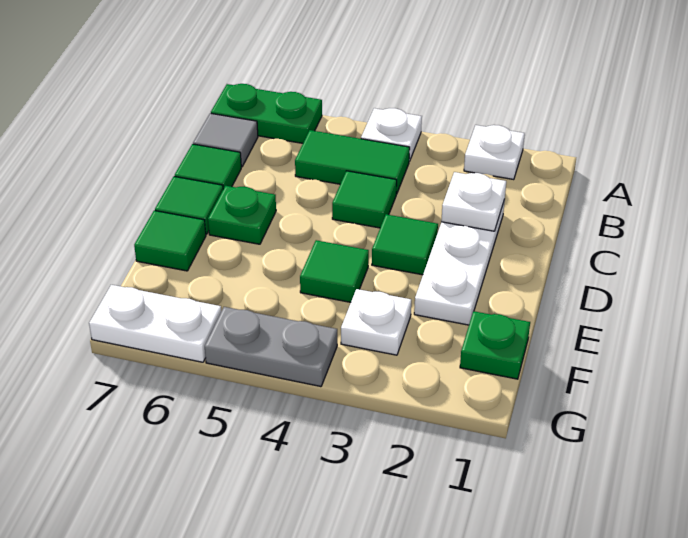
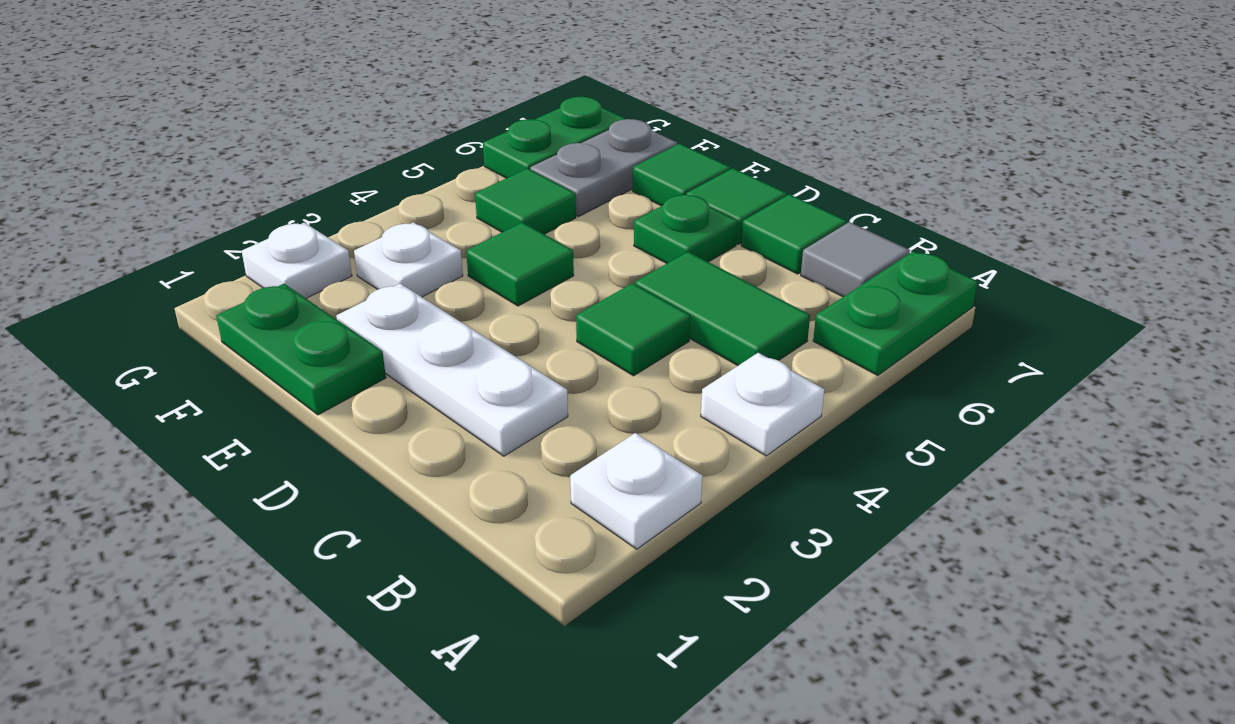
green 1x2 tile [295,130,410,194] -> green 1x2 tile turned to [635,252,810,366]
white 1x1 plate [441,172,506,231] -> white 1x1 plate moved to [242,223,352,298]
green 1x1 tile [372,214,438,275] -> green 1x1 tile moved to [475,168,576,234]
green 1x1 plate [460,311,530,379] -> green 1x2 plate [216,284,386,415]
grey 1x2 plate [205,307,337,387] -> grey 1x2 plate moved to [530,119,677,216]
white 1x2 plate [89,285,221,362] -> green 1x2 plate [483,97,626,178]

